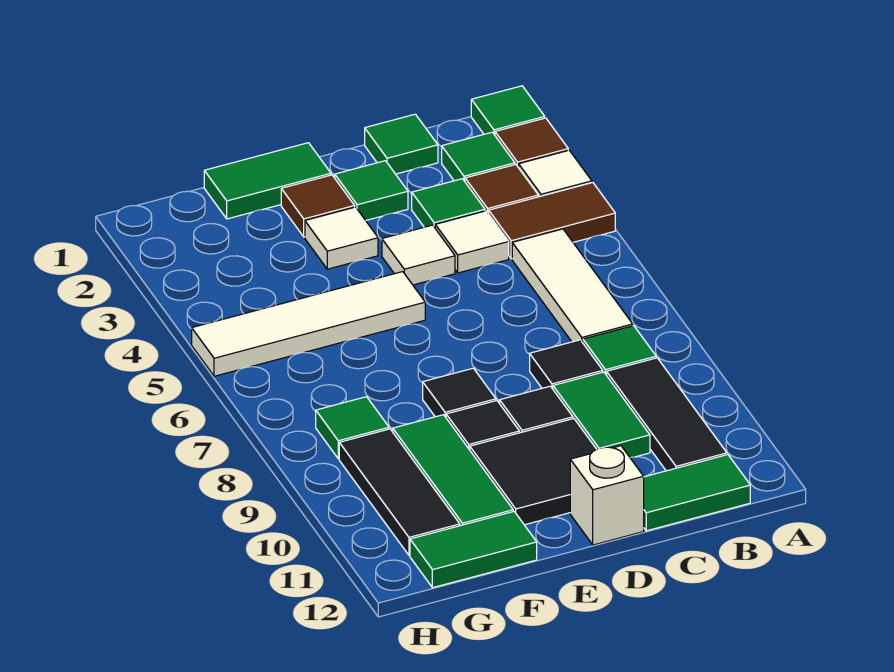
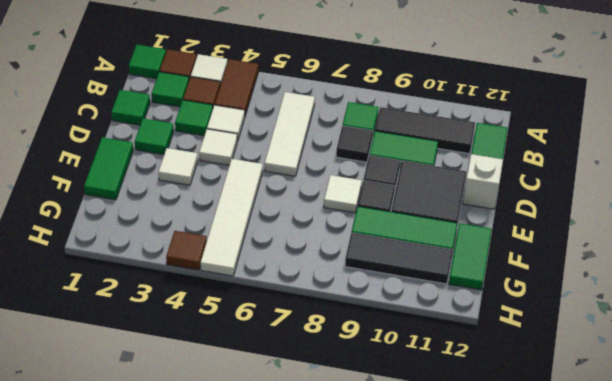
white 1x3 tile [512,229,633,343] -> white 1x3 tile turned to [265,92,315,176]
brown 1x1 tile [281,175,355,237] -> brown 1x1 tile moved to [166,231,207,270]
black 1x1 tile [423,368,496,417] -> white 1x1 tile [324,175,362,213]
green 1x1 tile [316,397,389,459] -> none

